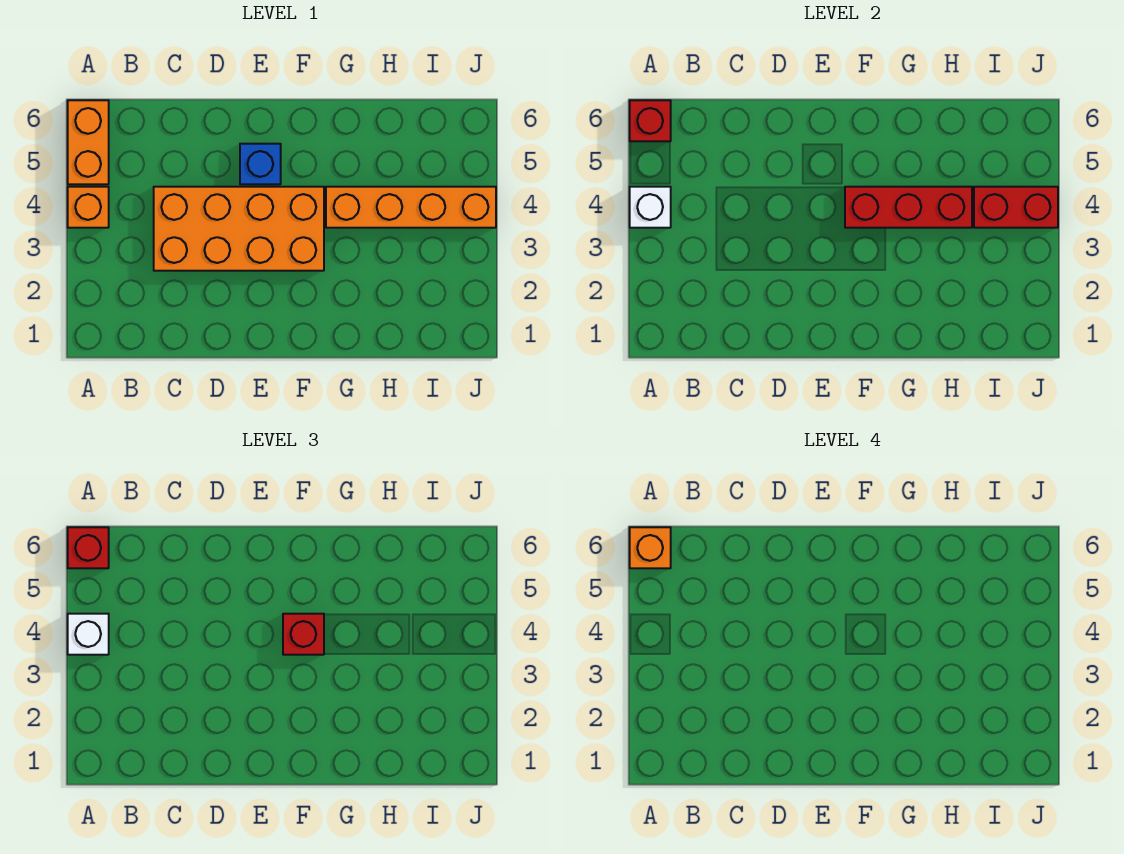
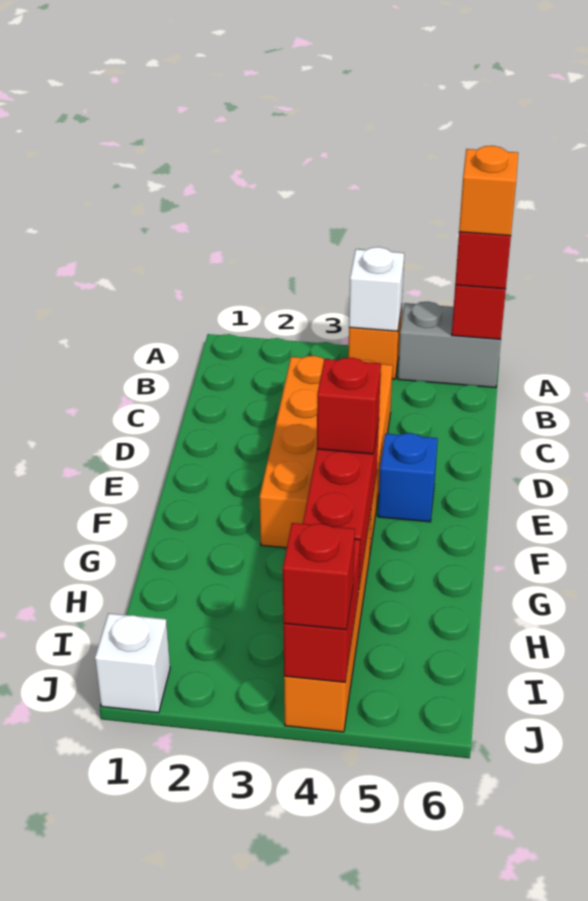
white 1x1 brick [68,614,109,655] -> white 1x1 brick moved to [95,613,170,713]
orange 1x2 brick [68,100,109,184] -> grey 1x2 brick [398,302,501,388]
none -> red 1x1 brick [283,523,355,630]

